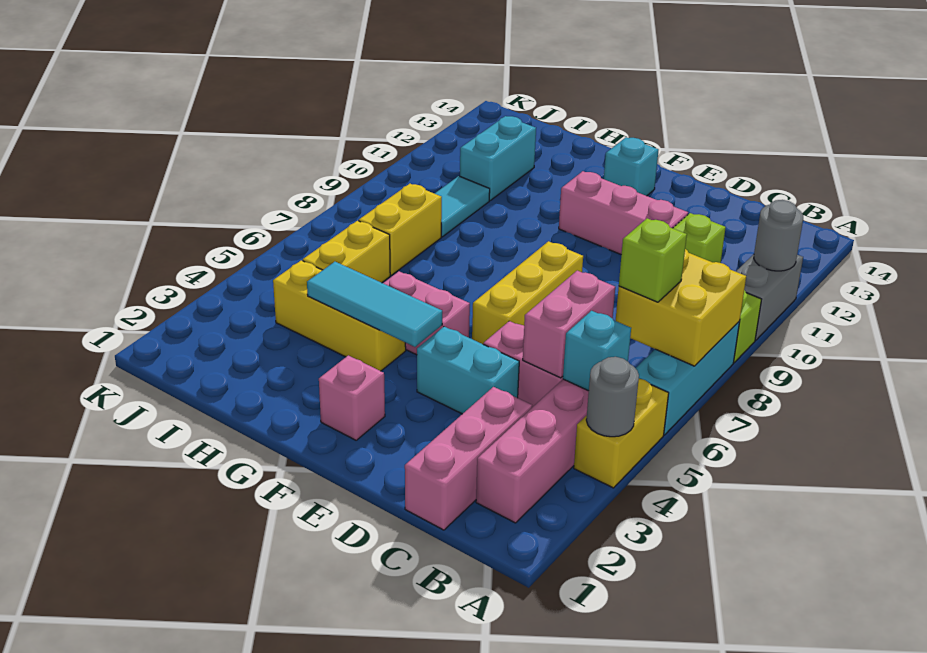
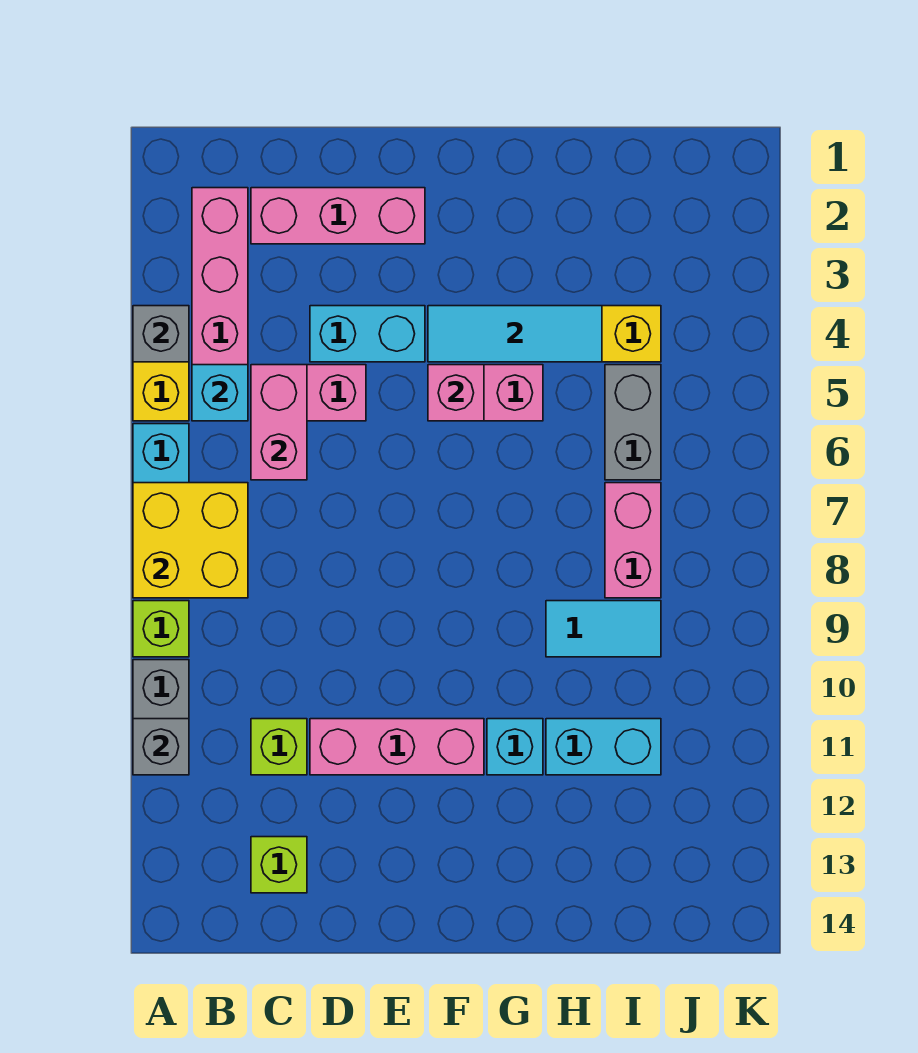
grey 1x1 round brick [586,357,639,437] -> grey 1x1 brick [133,306,189,362]
grey 1x1 round brick [754,200,803,271] -> grey 1x1 brick [133,719,189,775]
lime 1x1 brick [619,218,687,302] -> lime 1x1 brick moved to [251,837,307,893]
pink 1x3 brick [405,387,532,530] -> pink 1x3 brick turned to [251,188,425,244]
yellow 1x3 brick [472,241,583,344] -> none
pink 1x1 brick [319,355,385,440] -> pink 1x1 brick moved to [428,365,484,421]
cyan 1x1 brick [604,137,658,196] -> cyan 1x1 brick moved to [487,719,543,775]
yellow 1x2 brick [303,221,390,283] -> grey 1x2 brick [605,365,661,480]
yellow 1x2 brick [359,184,442,275] -> pink 1x2 brick [605,483,661,598]
cyan 1x2 tile [435,176,490,237] -> cyan 1x2 tile turned to [546,601,661,657]
cyan 1x2 brick [460,116,536,200] -> cyan 1x2 brick turned to [546,719,661,775]

